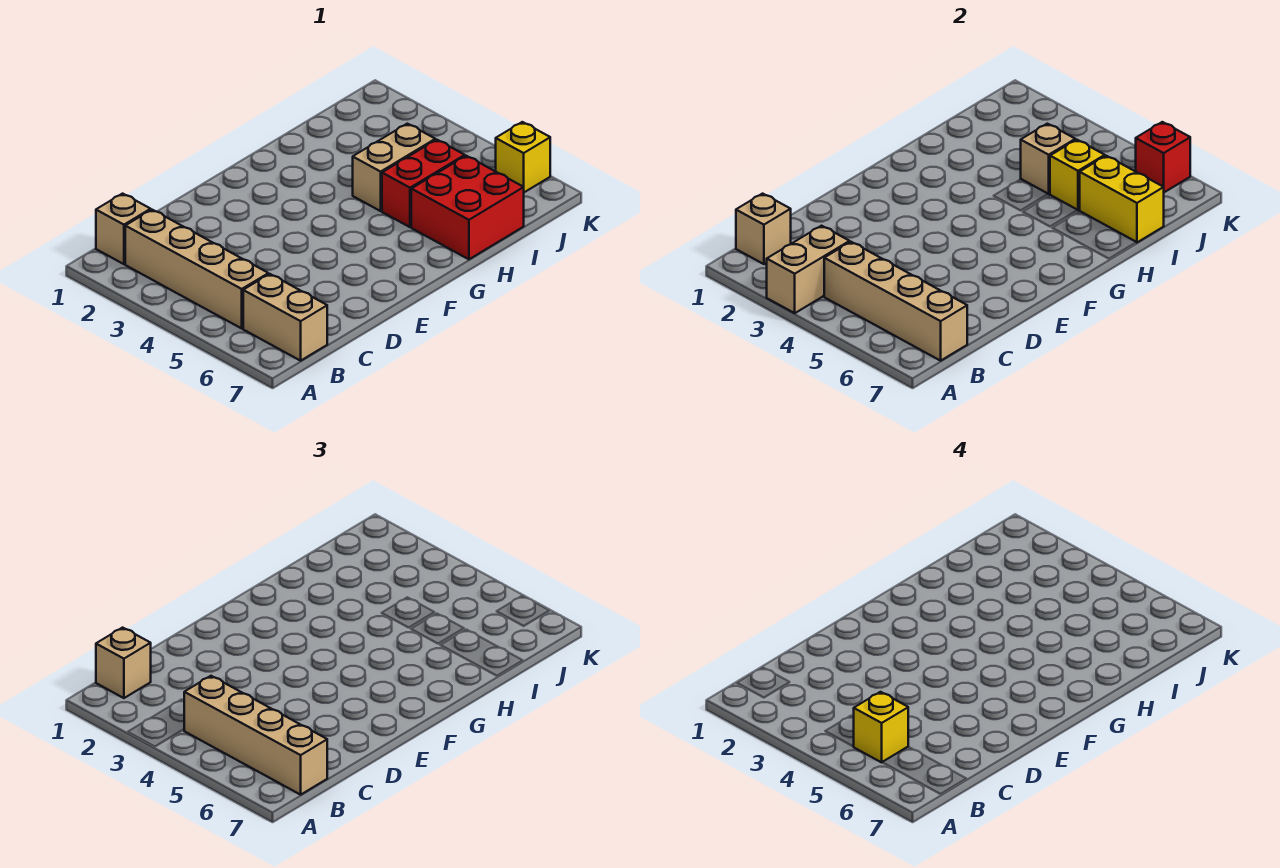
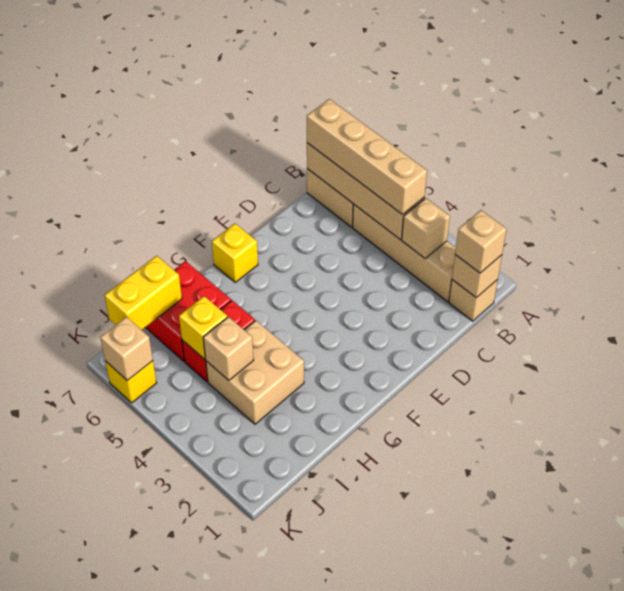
tan 1x2 brick [767,226,850,313] -> tan 1x1 brick [402,198,450,258]
yellow 1x1 brick [853,692,908,762] -> yellow 1x1 brick moved to [212,224,258,282]
tan 1x2 brick [353,124,435,211] -> tan 2x2 brick [206,321,304,424]
yellow 1x2 brick [1080,156,1164,242] -> yellow 1x2 brick turned to [104,256,182,330]
red 1x1 brick [1136,122,1190,192] -> tan 1x1 brick [100,317,153,381]

